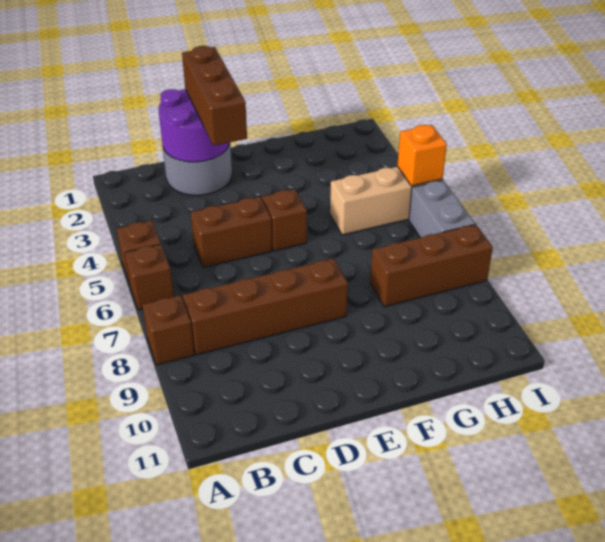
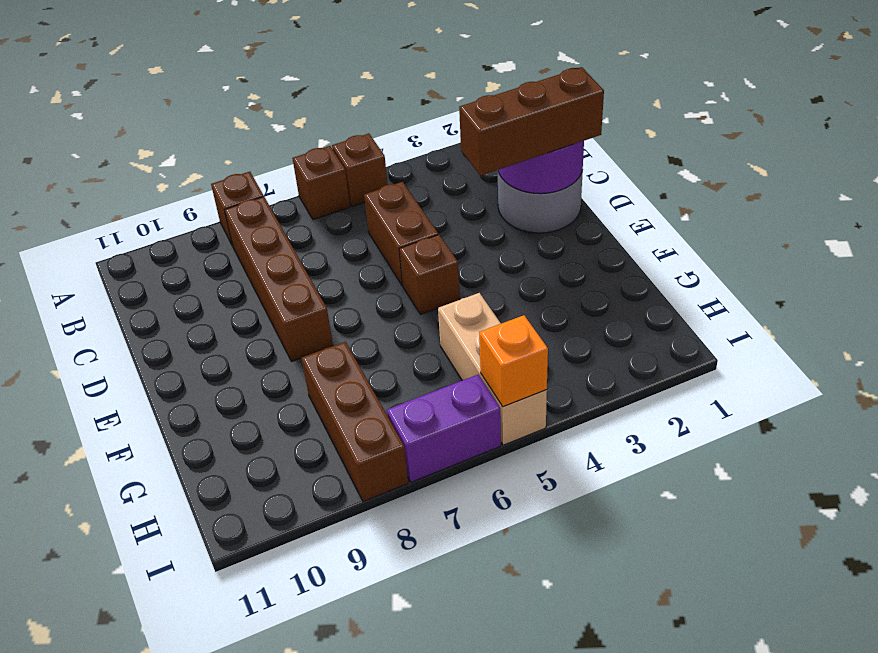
grey 1x2 brick [409,180,475,238] -> purple 1x2 brick [387,375,501,482]

